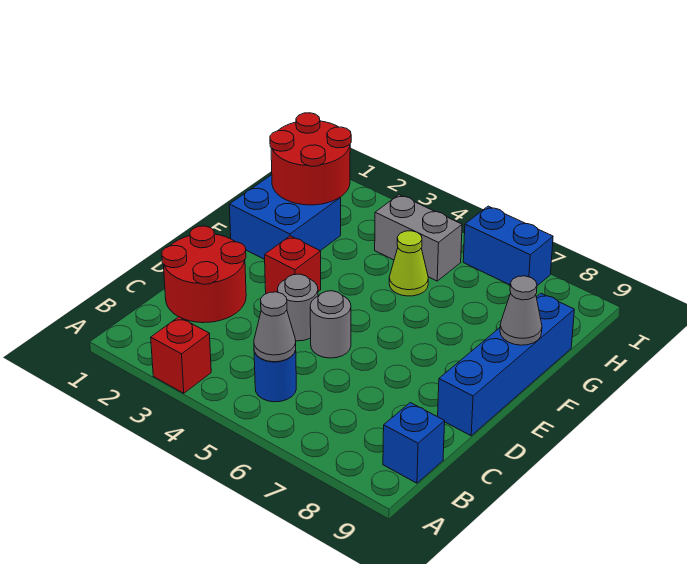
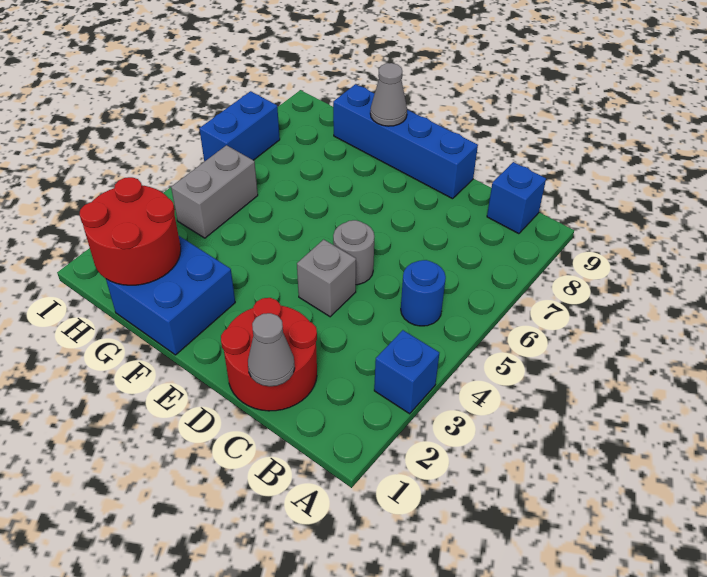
red 1x1 brick [151,317,211,393] -> blue 1x1 brick [374,330,439,414]
grey 1x1 cone [254,292,296,362] -> grey 1x1 cone moved to [248,313,295,386]
grey 1x1 round brick [278,274,318,341] -> grey 1x1 brick [297,239,356,317]
red 1x1 brick [265,236,321,294] -> none
lime 1x1 cone [389,231,428,296] -> none

